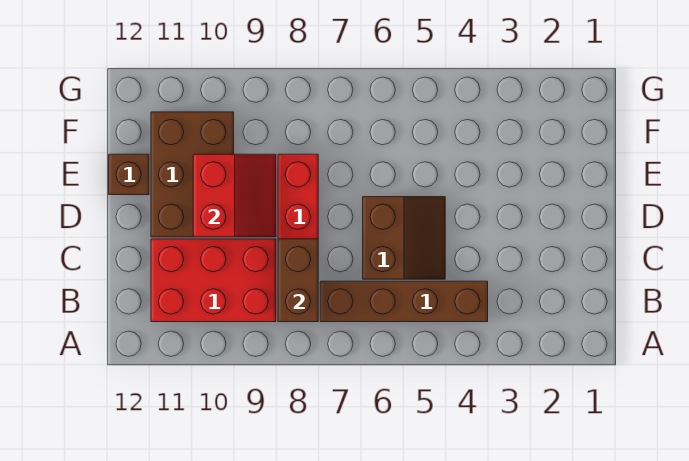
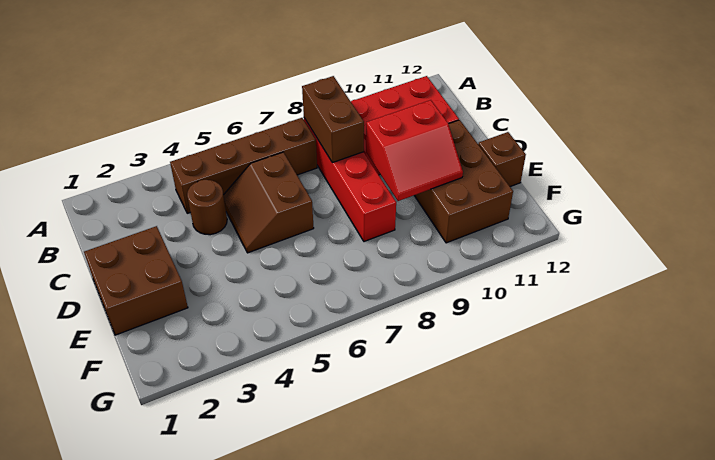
none -> brown 1x1 round brick [187,180,227,235]
none -> brown 2x2 brick [84,226,188,335]
red 2x2 slope [193,154,276,237] -> red 2x2 slope turned to [366,100,463,201]

